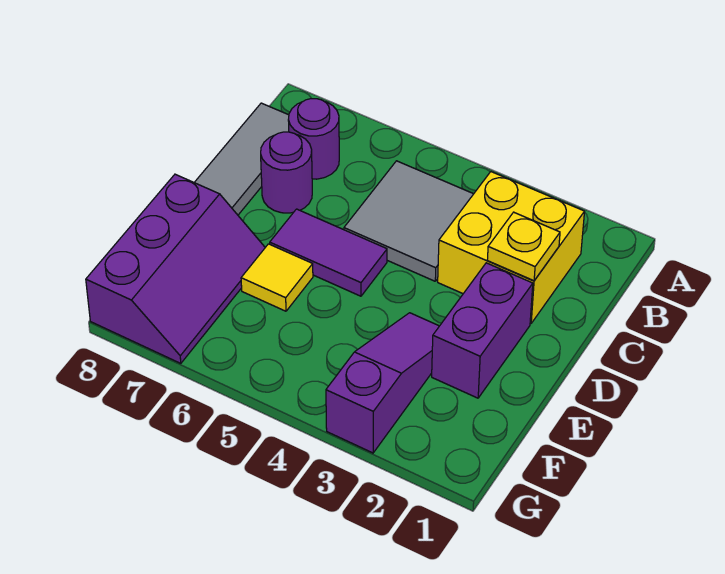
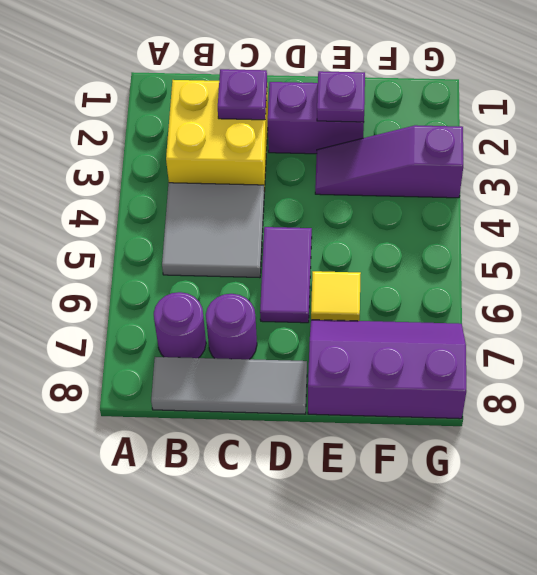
yellow 1x1 plate [487,212,560,281] -> purple 1x1 plate [218,69,267,120]
none -> purple 1x1 plate [317,71,365,122]

